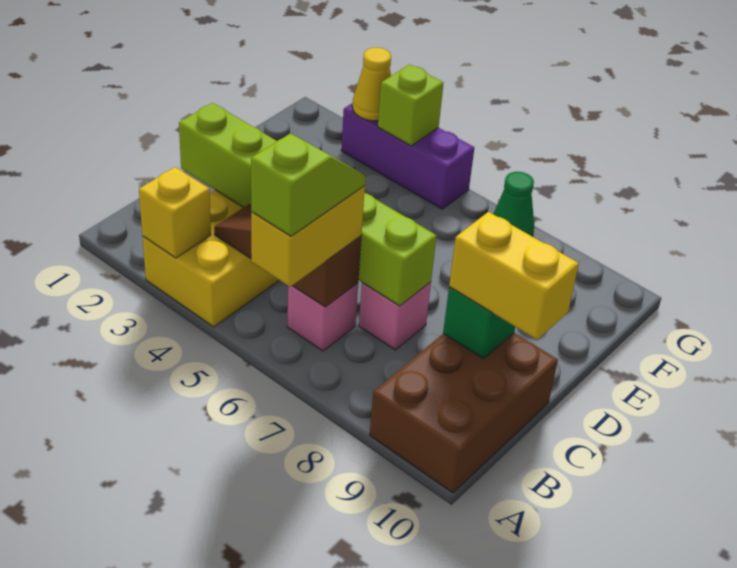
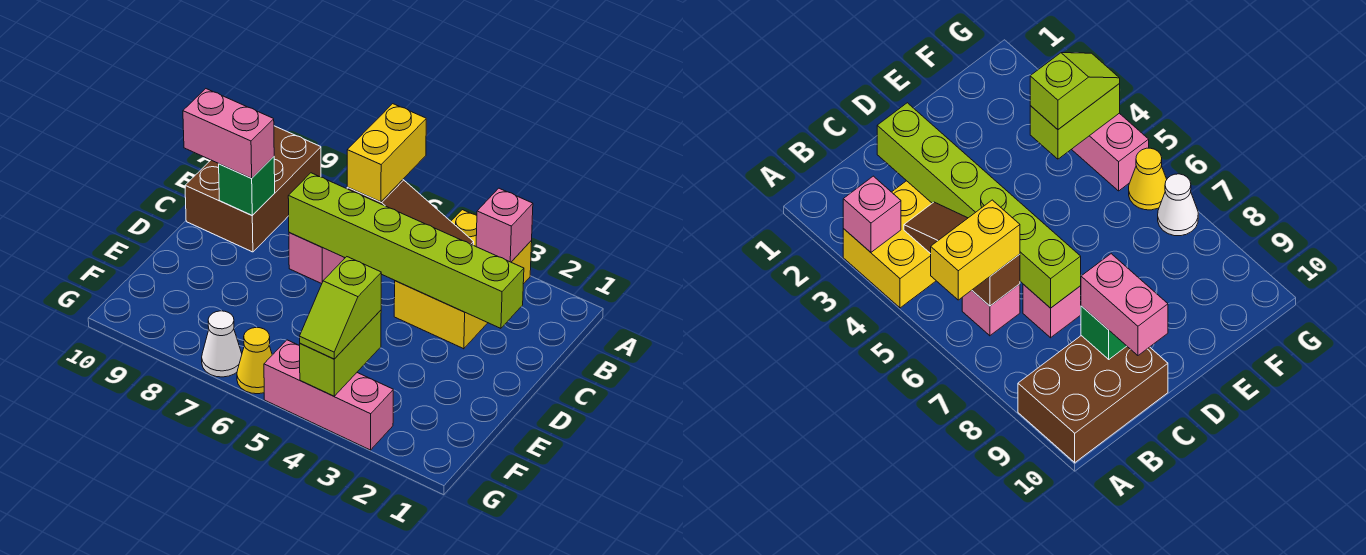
yellow 1x1 brick [139,167,211,258] -> pink 1x1 brick [476,188,533,262]
lime 1x2 slope [251,133,365,236] -> lime 1x2 slope moved to [300,257,381,359]
yellow 1x2 brick [449,212,579,340] -> pink 1x2 brick [183,89,274,178]
purple 1x3 brick [341,103,474,209] -> pink 1x3 brick [264,340,393,450]
yellow 1x1 cone [353,48,391,121] -> yellow 1x1 cone moved to [237,328,272,394]
lime 1x1 brick [378,65,443,146] -> lime 1x2 brick [300,310,381,396]
green 1x1 cone [493,172,534,236] -> white 1x1 cone [202,311,242,377]

